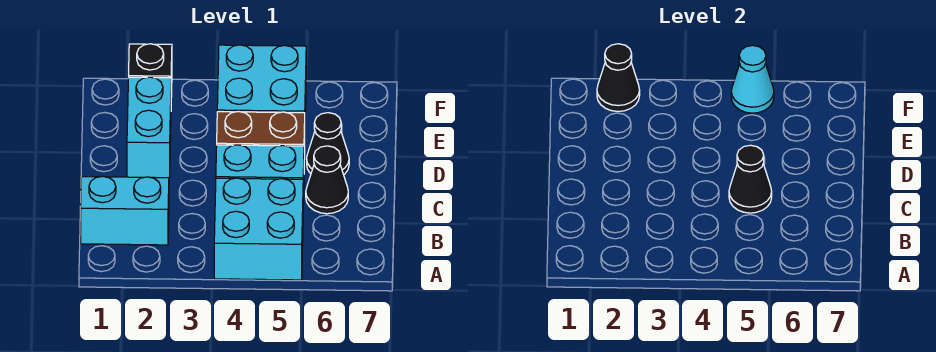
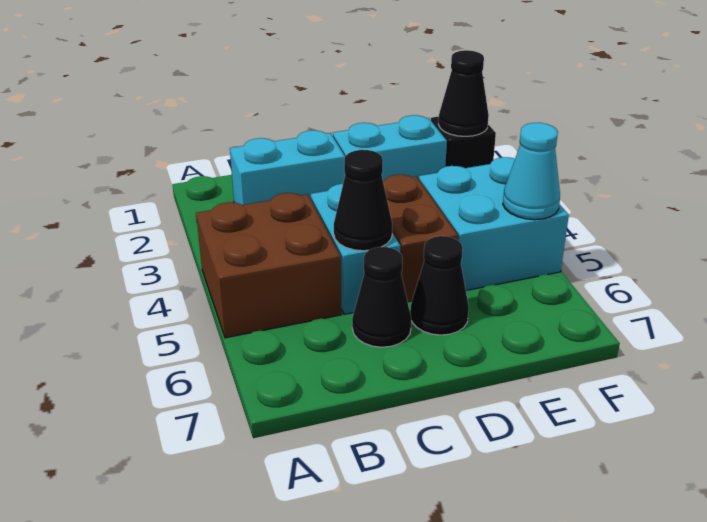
cyan 2x2 brick [214,178,303,280] -> brown 2x2 brick [196,193,341,338]
cyan 1x2 brick [81,176,169,245] -> cyan 1x2 brick turned to [230,130,345,205]

